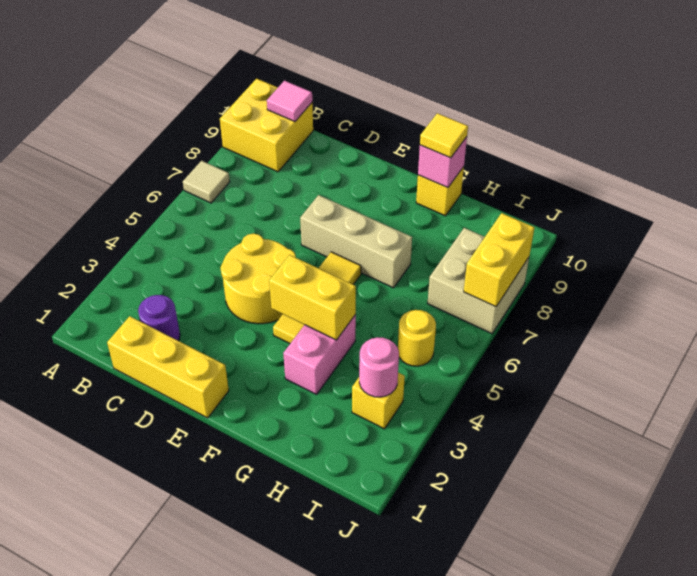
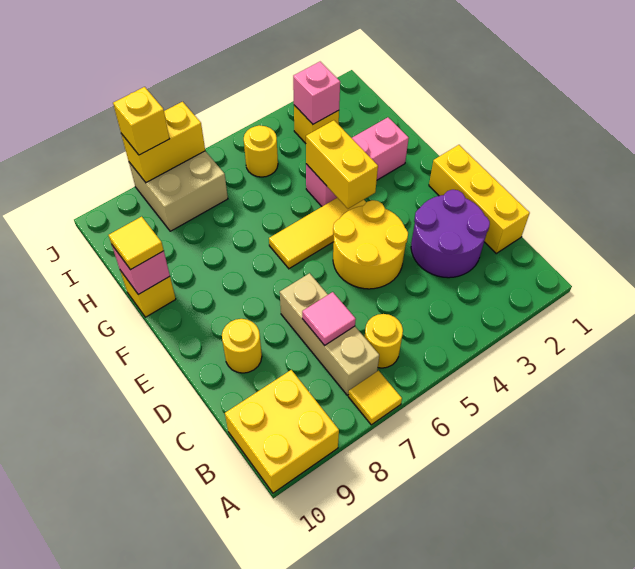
tan 1x1 tile [183,161,230,203] -> yellow 1x1 tile [348,371,402,425]
none -> yellow 1x1 round brick [365,314,403,368]
pink 1x1 tile [267,81,312,122] -> pink 1x1 tile moved to [302,292,356,345]
purple 1x1 round brick [138,295,180,341] -> purple 2x2 round brick [411,190,490,278]
none -> yellow 1x1 round brick [222,319,262,373]
tan 1x3 brick [300,195,412,288] -> tan 1x3 brick moved to [280,273,379,395]
pink 1x2 brick [283,315,356,395] -> pink 1x3 brick [306,117,409,206]
pink 1x1 round brick [359,337,399,397] -> pink 1x1 brick [293,62,340,124]
none -> yellow 1x1 brick [113,87,169,155]

